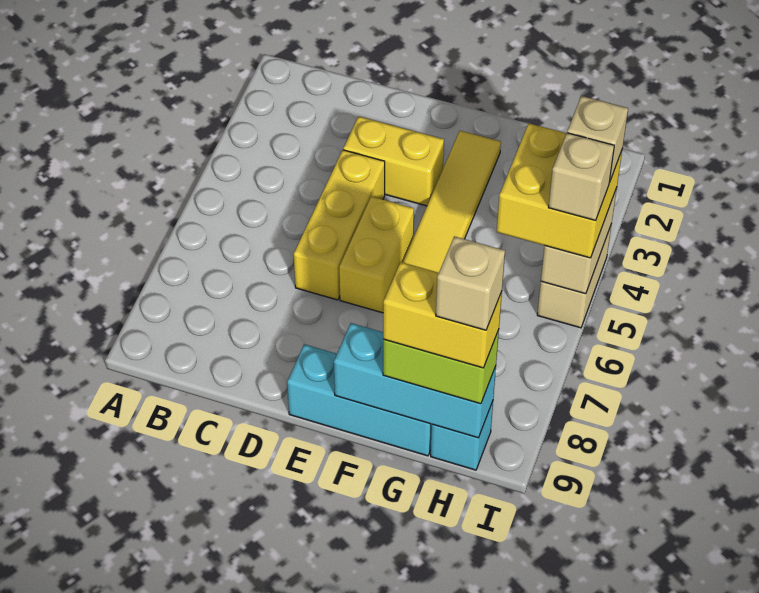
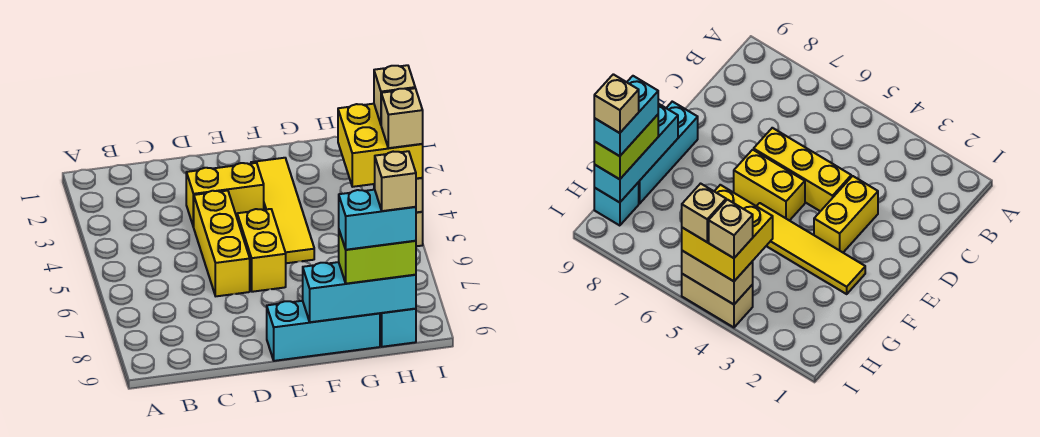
yellow 1x2 brick [383,262,502,368] -> cyan 1x2 brick [339,190,416,250]

